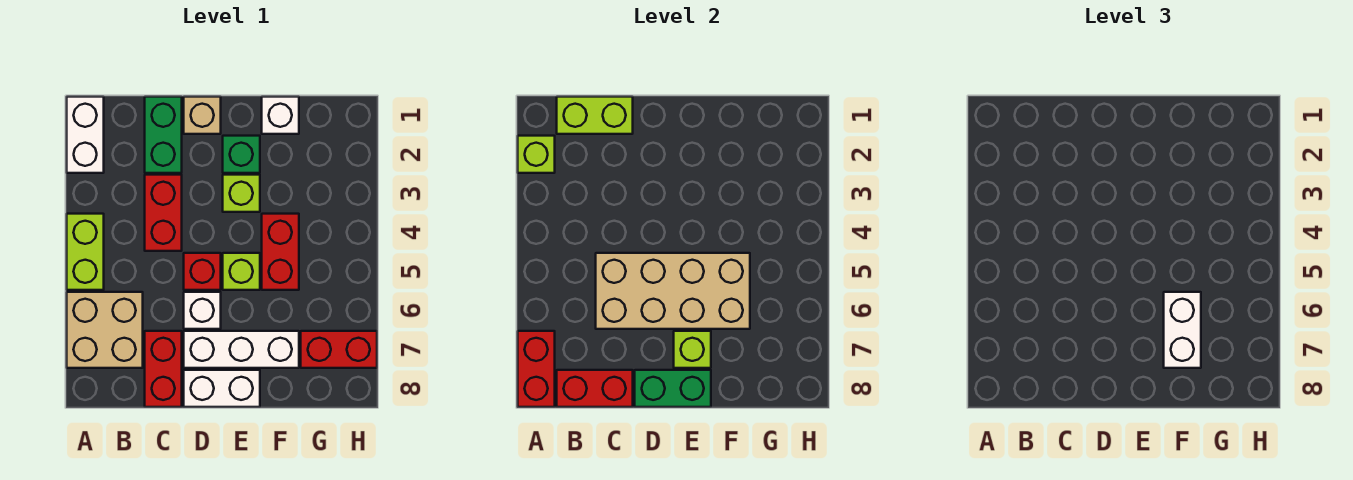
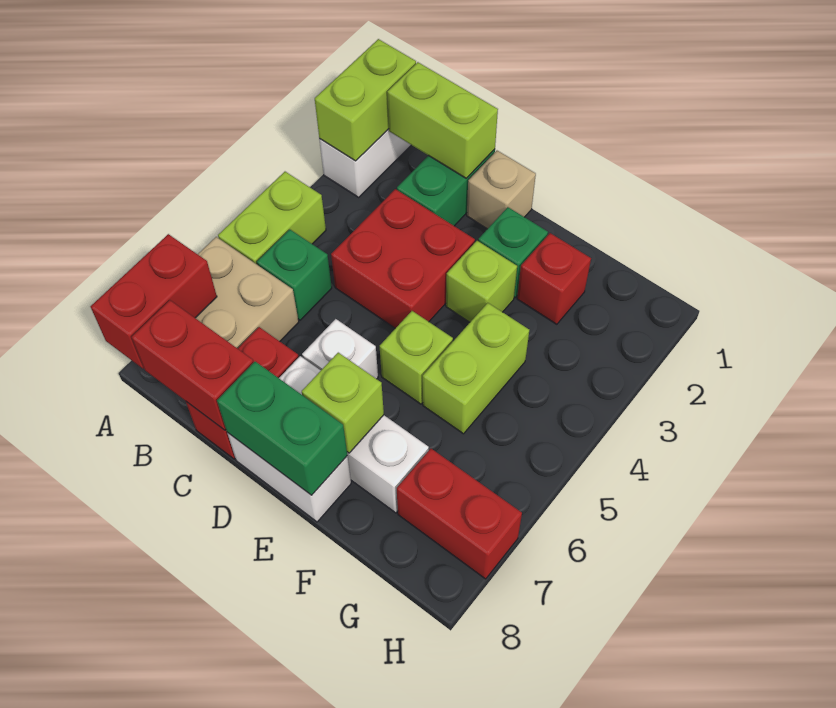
lime 1x1 brick [518,136,555,173] -> lime 1x2 brick [315,39,416,161]
none -> green 1x1 brick [257,229,332,320]
red 1x2 brick [145,175,182,251] -> red 2x2 brick [331,189,475,328]
tan 2x4 brick [596,253,750,329] -> none
red 1x1 brick [184,253,221,290] -> red 1x1 brick moved to [517,233,591,324]
white 1x1 brick [262,97,299,134] -> none
red 1x2 brick [262,214,299,290] -> lime 1x2 brick [423,303,529,434]
white 1x2 brick [1164,292,1201,368] -> none

